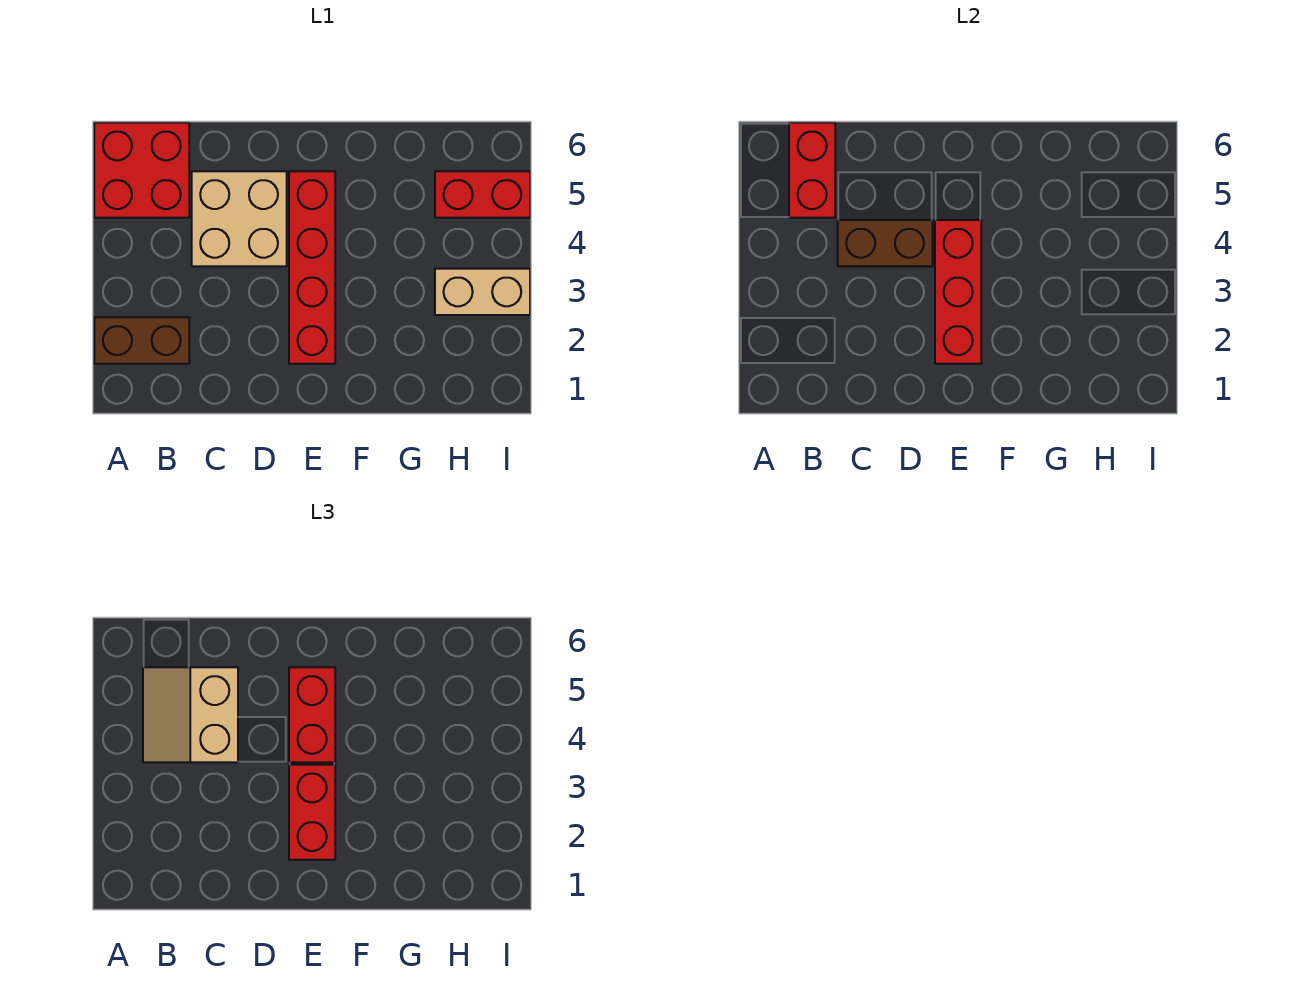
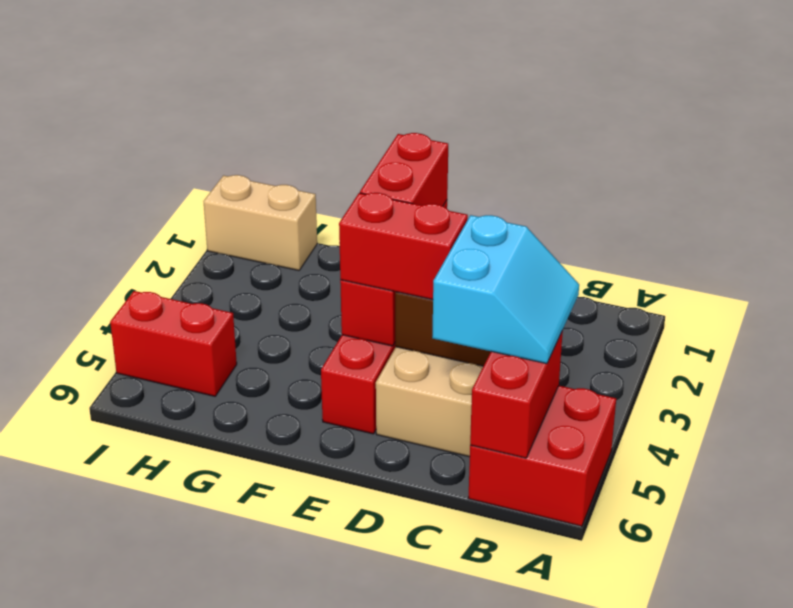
brown 1x2 brick [94,317,189,364] -> none
tan 2x2 slope [143,667,238,762] -> cyan 2x2 slope [432,215,579,364]
red 1x2 brick [289,667,335,762] -> red 1x2 brick turned to [339,193,468,300]
tan 1x2 brick [435,269,530,315] -> tan 1x2 brick moved to [203,175,317,270]

